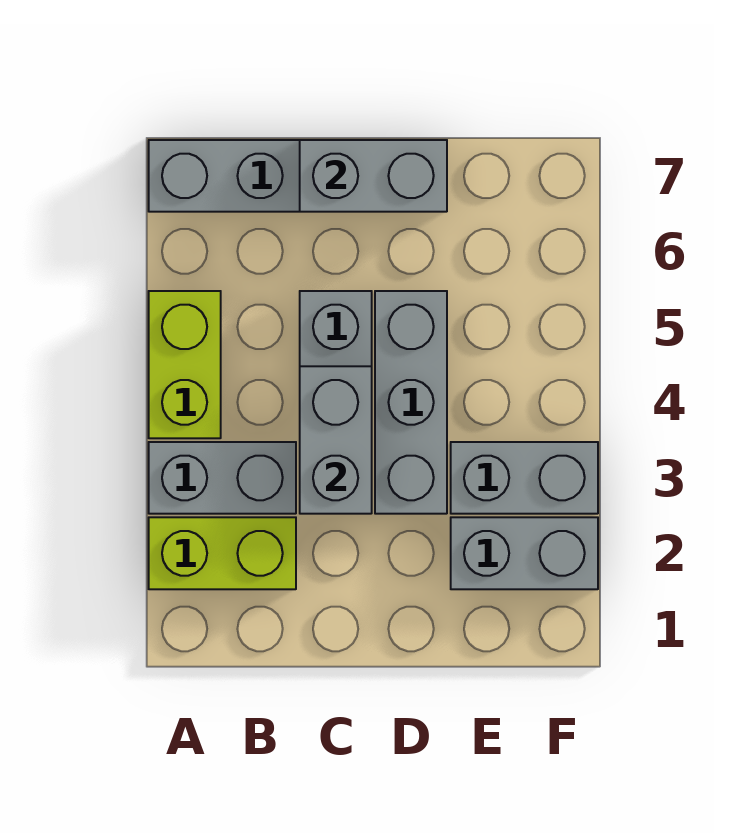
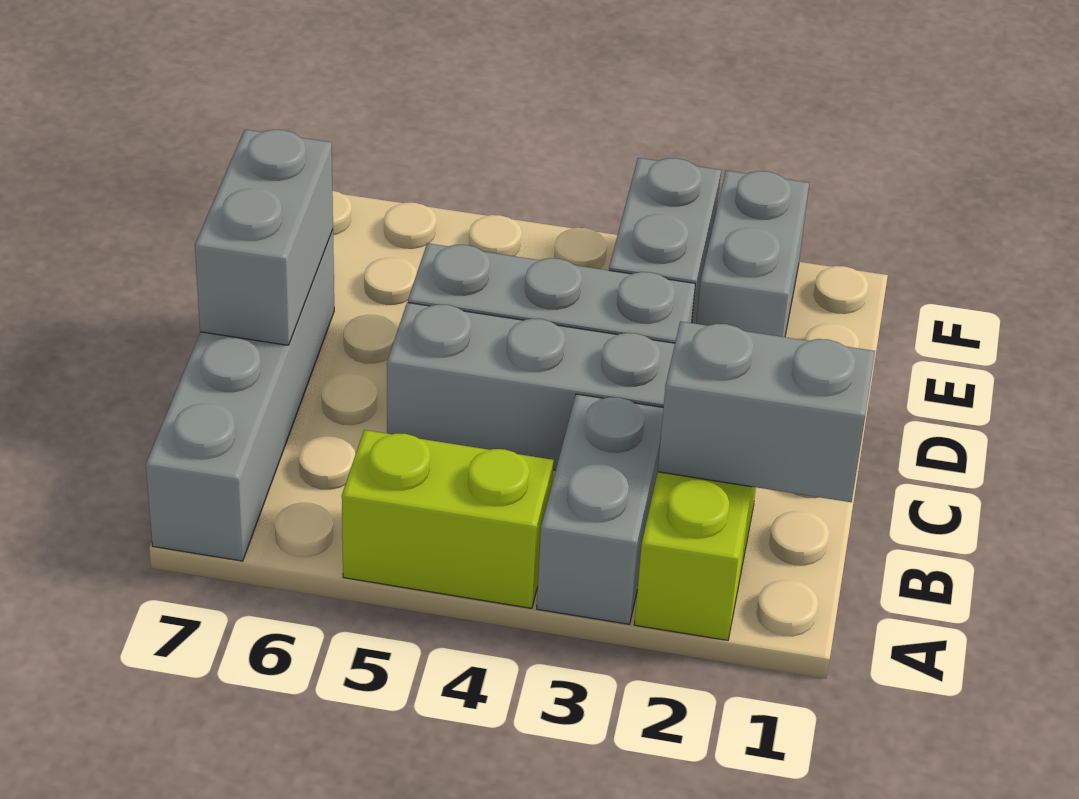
grey 1x2 brick [300,366,372,514] -> grey 1x2 brick moved to [658,321,875,502]

